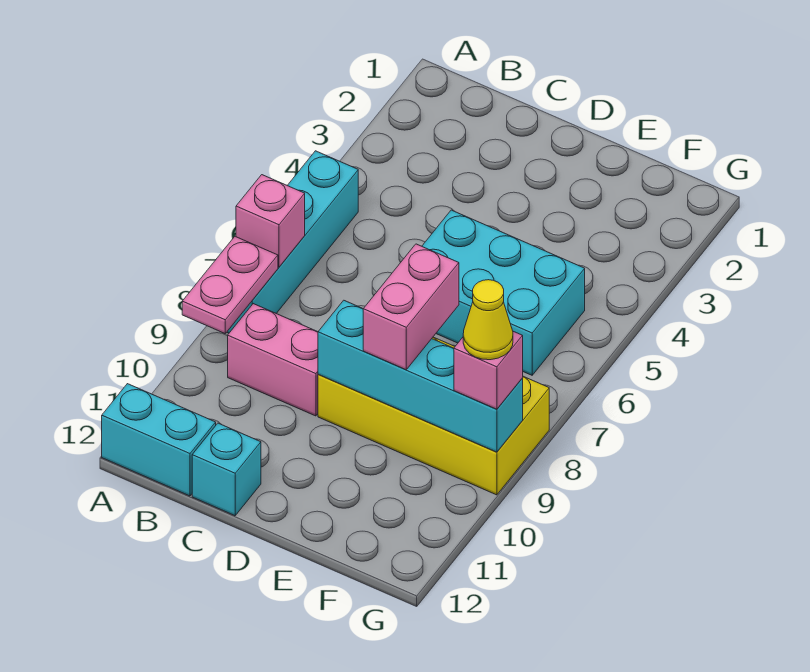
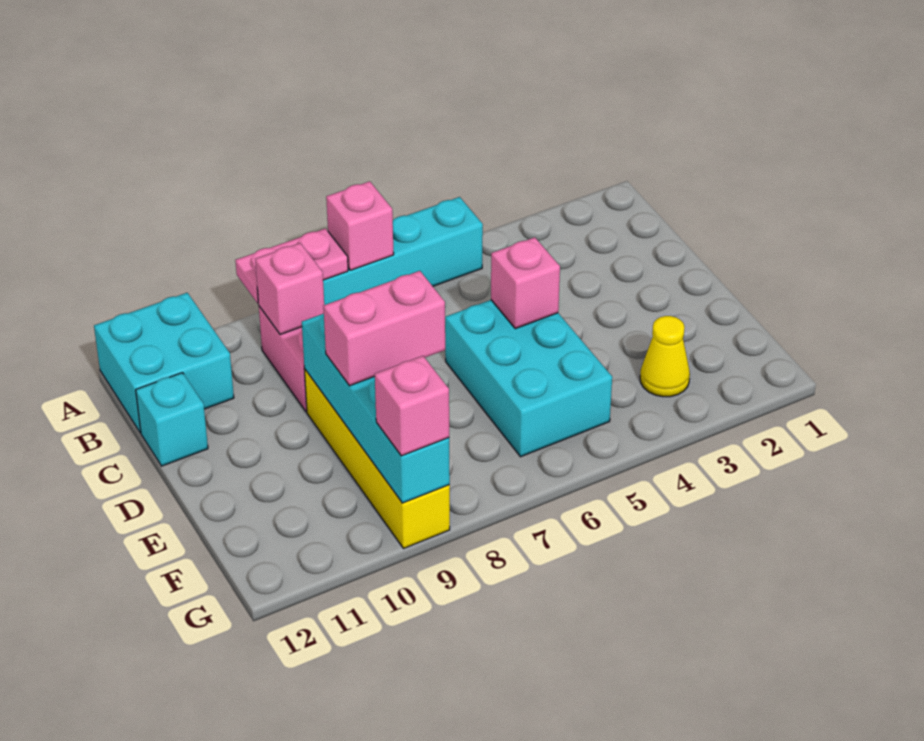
cyan 1x2 brick [102,384,216,496] -> cyan 2x2 brick [94,293,234,433]
none -> pink 1x1 brick [255,243,324,335]
none -> pink 1x1 brick [491,237,560,329]
yellow 2x4 brick [318,337,549,495] -> yellow 1x4 brick [304,369,450,549]
yellow 1x1 cone [463,280,513,360] -> yellow 1x1 cone moved to [640,316,690,397]

